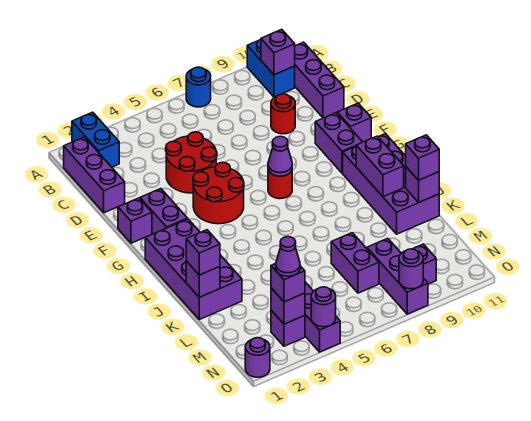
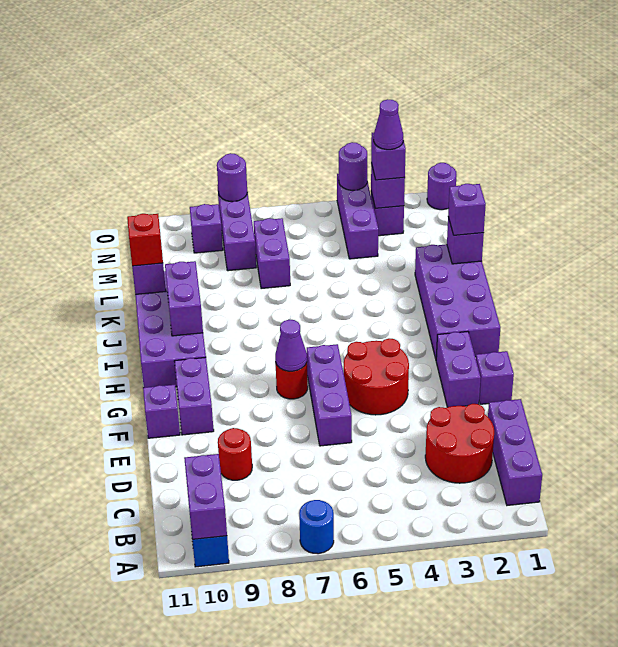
blue 1x2 brick [72,112,119,167] -> none
purple 1x1 brick [261,29,295,75] -> purple 1x2 brick [184,454,227,539]
purple 1x3 brick [295,42,344,118] -> purple 1x3 brick moved to [307,344,352,446]
red 2x2 round brick [166,132,217,193] -> red 2x2 round brick moved to [425,404,494,483]
purple 1x1 brick [406,135,439,180] -> red 1x1 brick [127,214,163,266]

